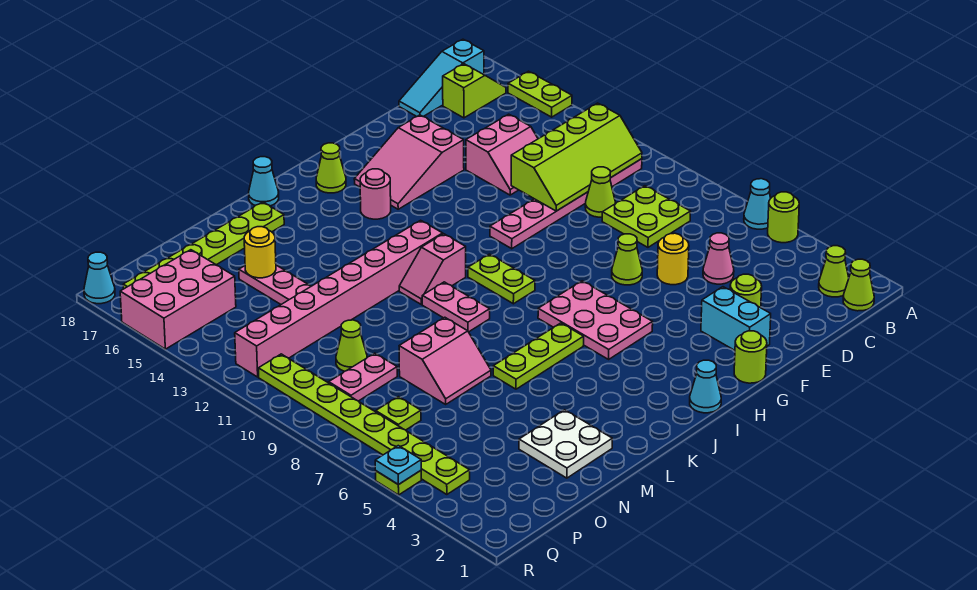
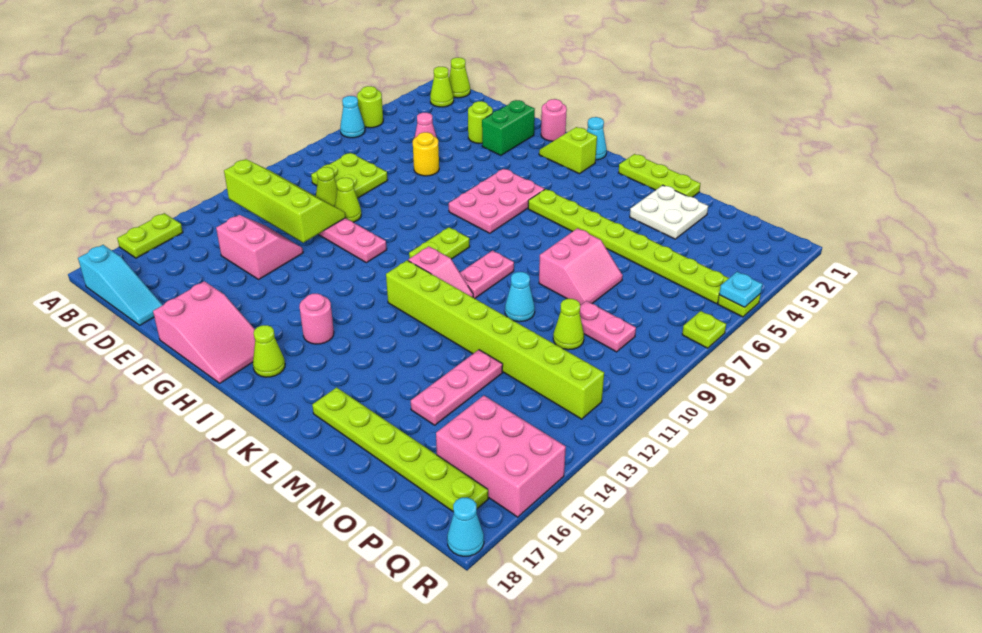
lime 1x2 slope [443,64,506,118] -> lime 1x2 slope moved to [539,127,597,174]
cyan 1x2 brick [701,287,771,350] -> green 1x2 brick [482,100,535,155]
lime 1x1 cone [612,234,642,285] -> lime 1x1 cone moved to [335,178,361,222]
pink 2x3 slope [354,115,464,209] -> pink 2x3 slope moved to [153,281,255,383]
lime 1x1 round brick [734,331,767,383] -> pink 1x1 round brick [541,99,567,141]
lime 1x3 plate [493,323,584,389] -> lime 1x3 plate moved to [618,154,700,197]
pink 1x8 brick [235,220,443,377] -> lime 1x8 brick [386,260,604,419]
cyan 1x1 cone [249,157,279,206] -> cyan 1x1 cone moved to [505,272,535,322]
pink 2x2 slope [399,317,491,404] -> pink 2x2 slope turned to [539,228,623,305]
yellow 1x1 round brick [244,227,276,278] -> none
lime 1x1 plate [376,397,421,430] -> lime 1x1 plate moved to [682,311,726,348]
lime 1x8 plate [258,354,470,495] -> lime 1x8 plate turned to [528,189,729,303]

